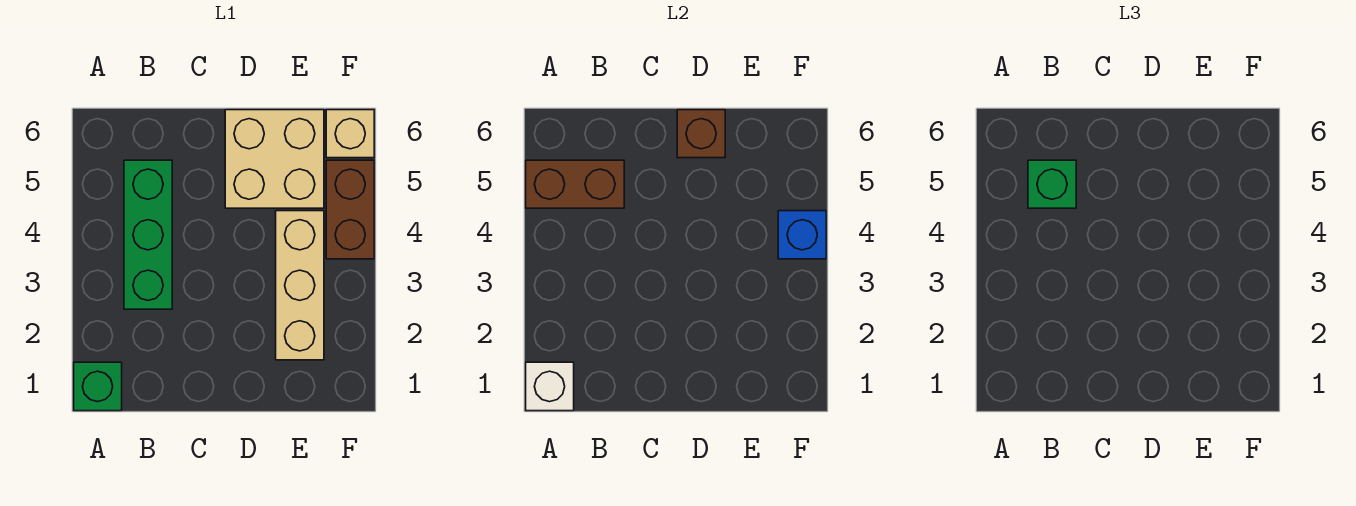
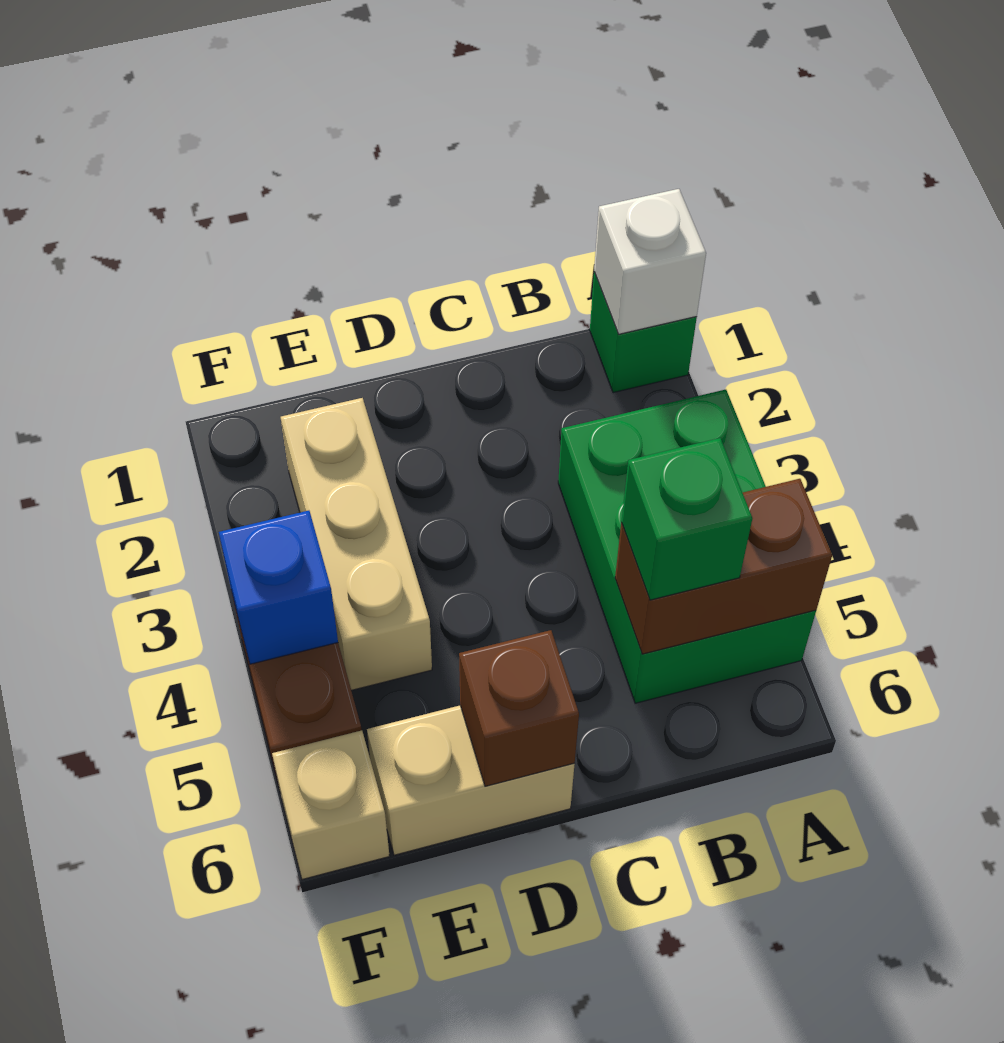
green 1x3 brick [124,160,172,309] -> green 2x3 brick [558,390,816,703]
tan 2x2 brick [225,110,324,208] -> tan 1x2 brick [367,706,575,855]

